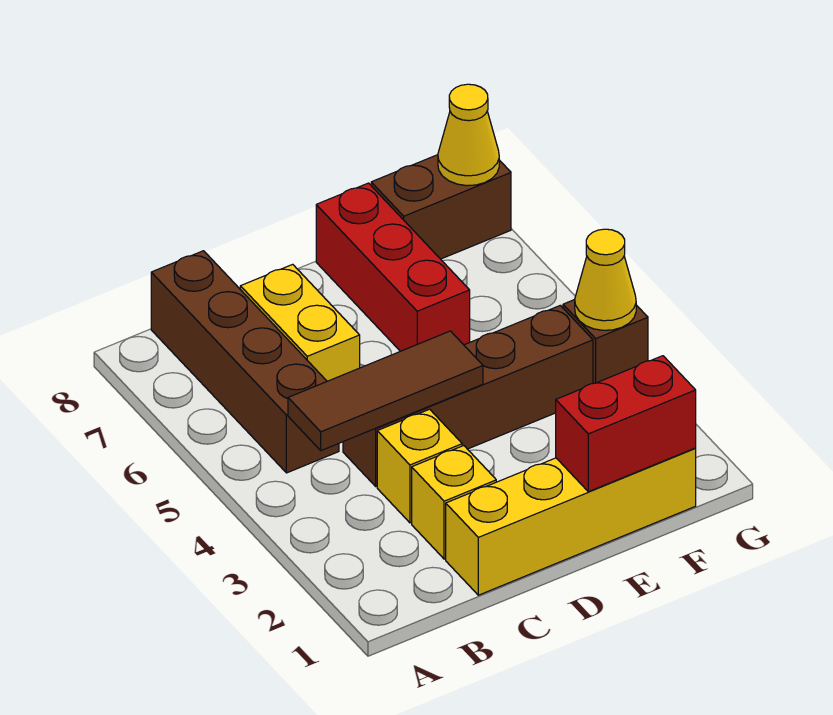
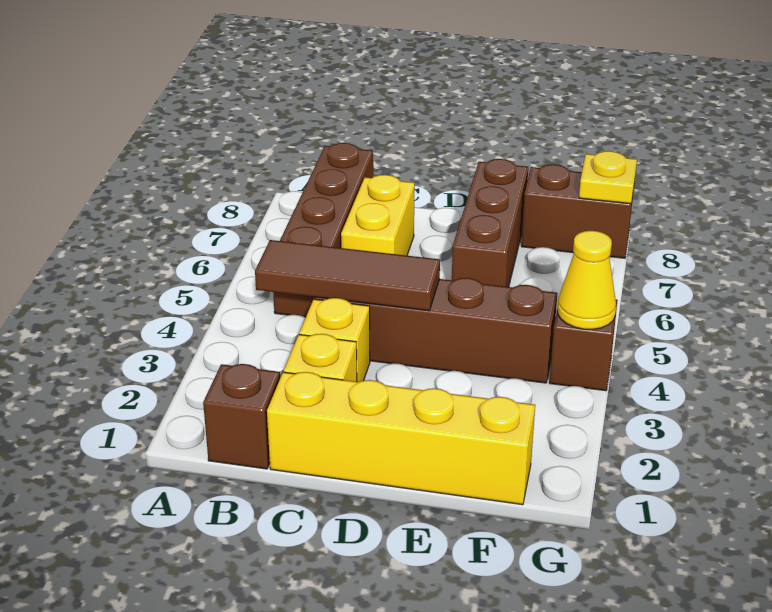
none -> brown 1x1 brick [203,364,280,469]
red 1x2 brick [556,356,696,492] -> none
red 1x3 brick [316,183,470,351] -> brown 1x3 brick [452,159,528,287]
yellow 1x1 cone [438,84,499,186] -> yellow 1x1 plate [579,151,637,204]

